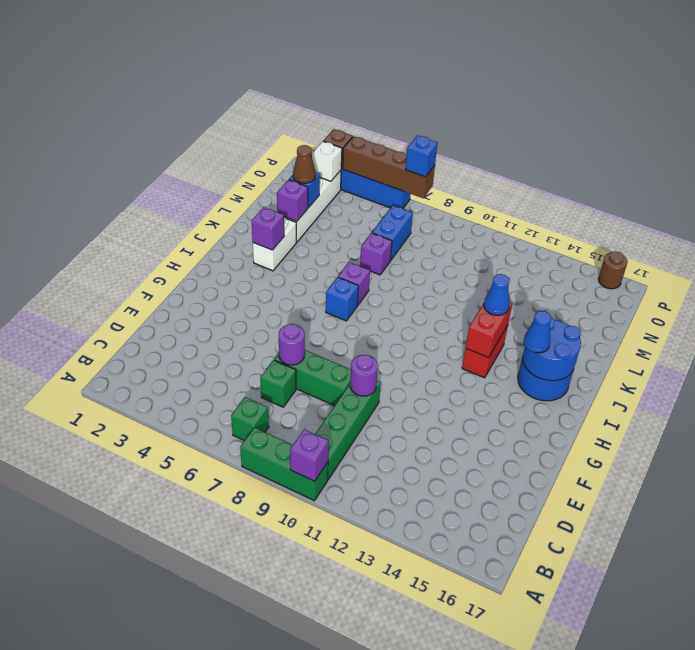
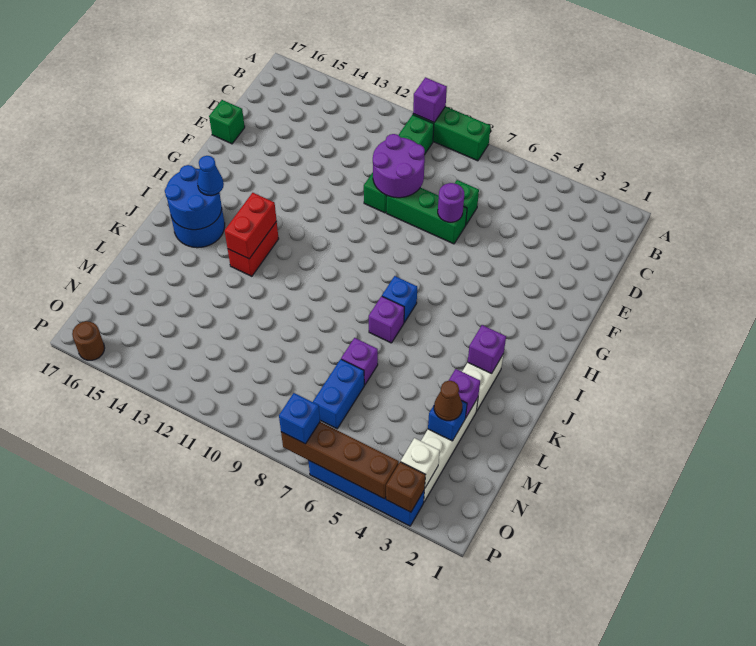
green 1x1 brick [231,397,269,441] -> green 1x1 brick moved to [209,100,245,144]
purple 1x1 round brick [350,355,378,396] -> purple 2x2 round brick [373,134,425,198]
blue 1x1 cone [484,274,510,315] -> none

